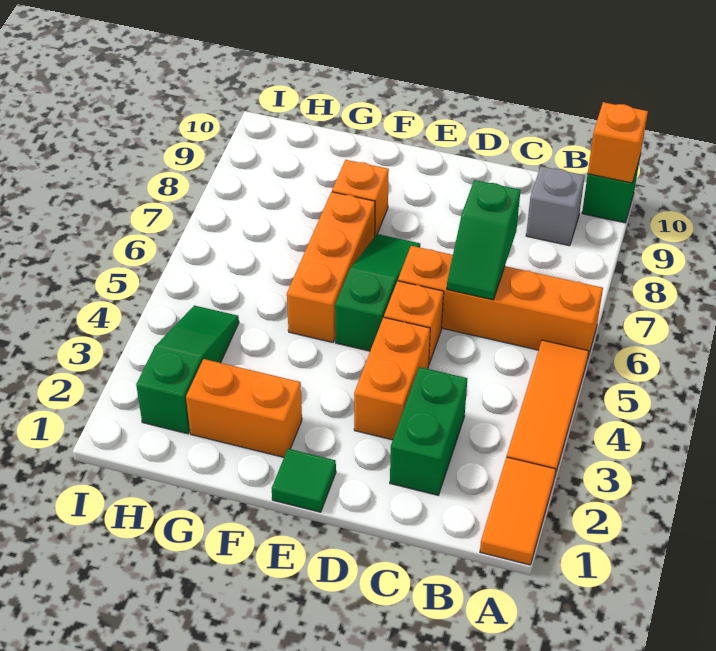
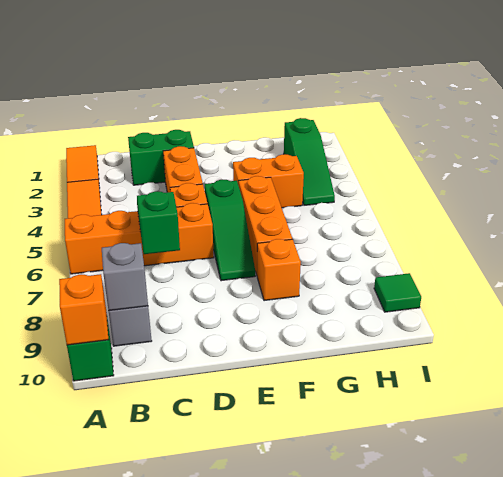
none -> grey 1x1 brick [102,243,148,311]
green 1x2 brick [390,367,467,495] -> green 1x2 brick turned to [128,130,194,185]
green 1x1 tile [272,449,336,512] -> green 1x1 tile moved to [374,273,421,312]
orange 1x2 brick [186,359,302,457] -> orange 1x2 brick moved to [233,154,304,208]

